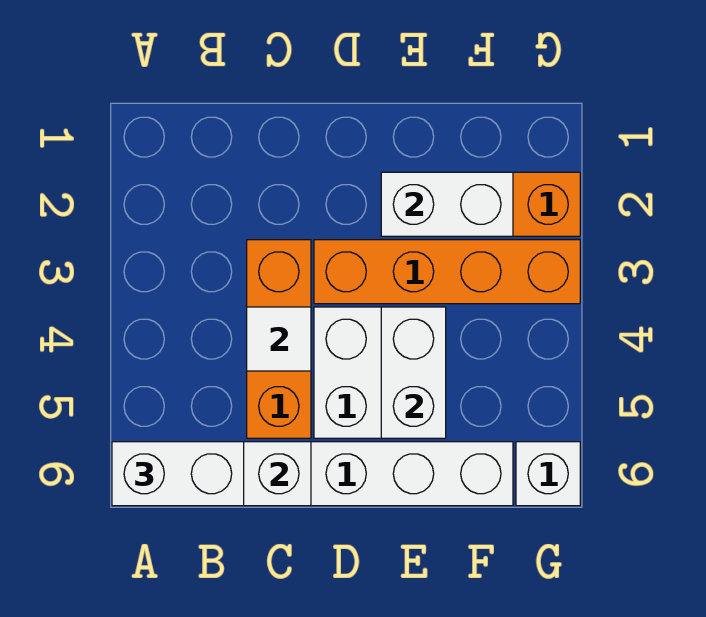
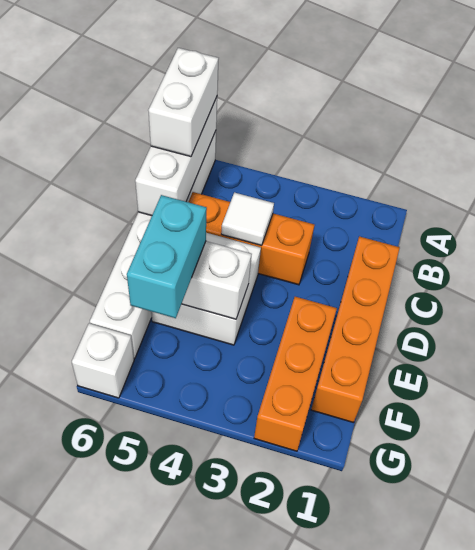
orange 1x4 brick [314,240,580,304] -> orange 1x4 brick moved to [311,236,400,423]
white 1x2 brick [381,172,513,236] -> none
none -> cyan 1x2 brick [127,195,207,318]

